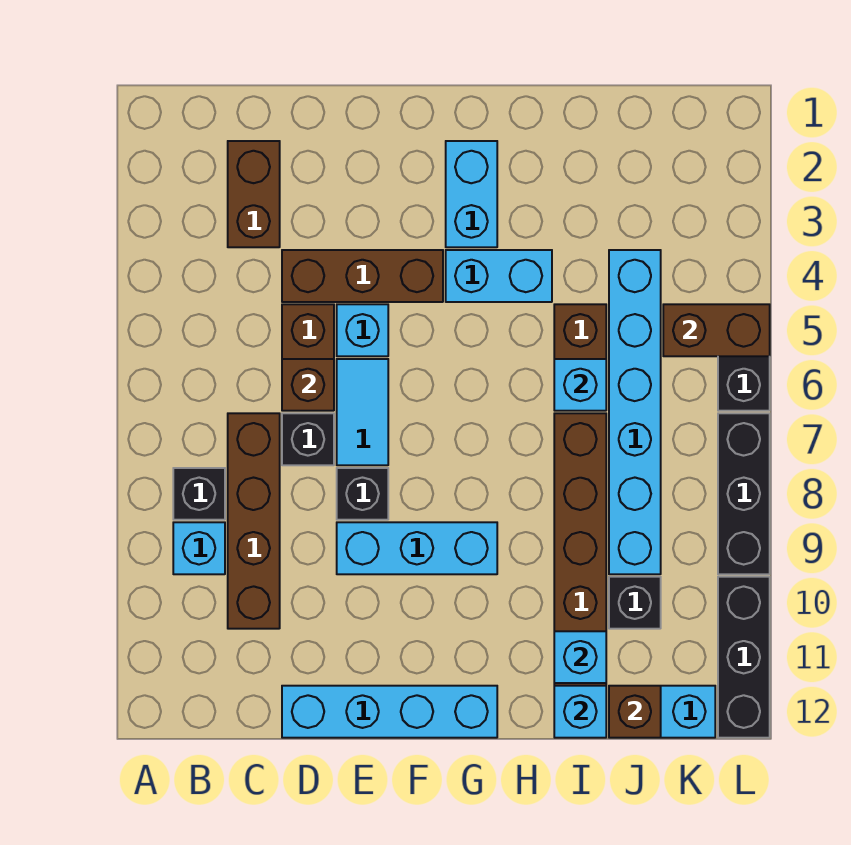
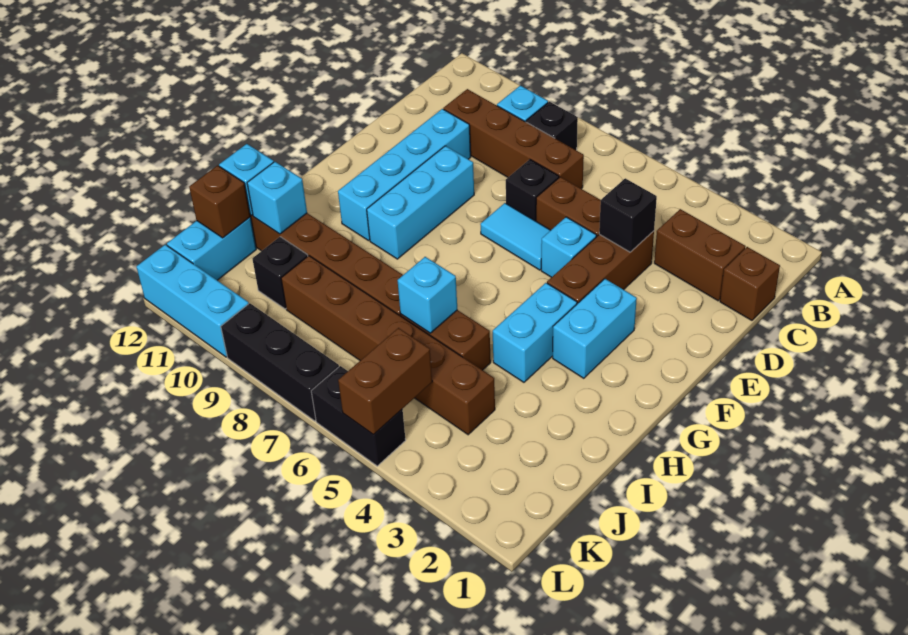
brown 1x1 brick [282,359,334,411] -> brown 1x1 brick moved to [720,247,780,320]
cyan 1x4 brick [282,686,497,738] -> cyan 1x4 brick moved to [338,109,471,241]
black 1x1 brick [337,468,388,520] -> black 1x1 brick moved to [599,178,657,252]
cyan 1x2 brick [446,141,497,247] -> cyan 1x2 brick turned to [553,279,637,378]
cyan 1x6 brick [609,250,661,574] -> brown 1x6 brick [281,256,495,435]
black 1x3 brick [718,577,770,738] -> cyan 1x3 brick [137,245,249,357]

